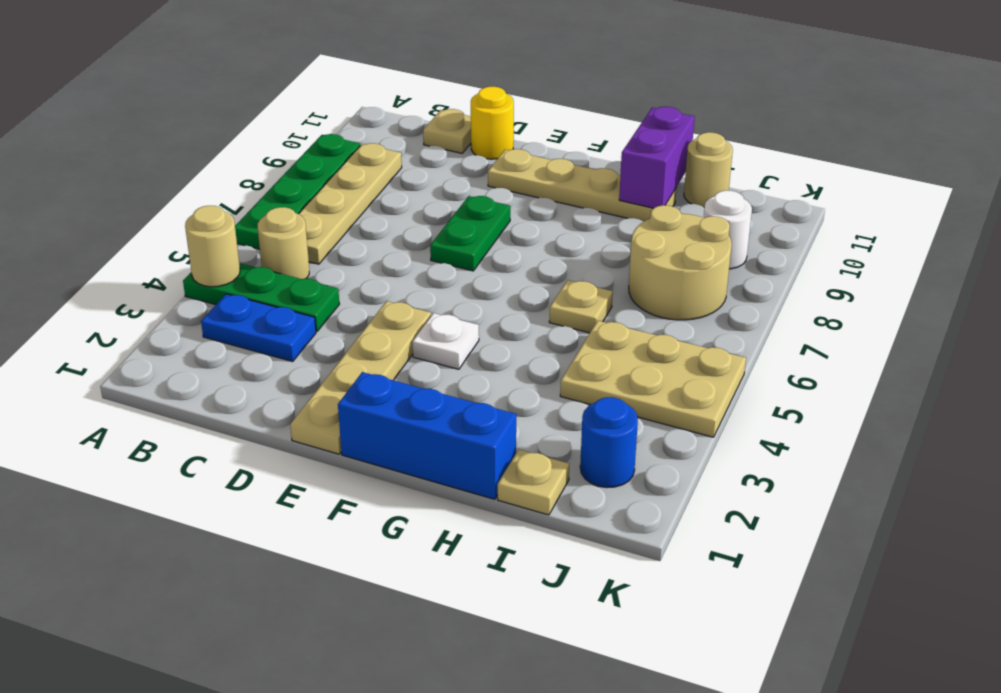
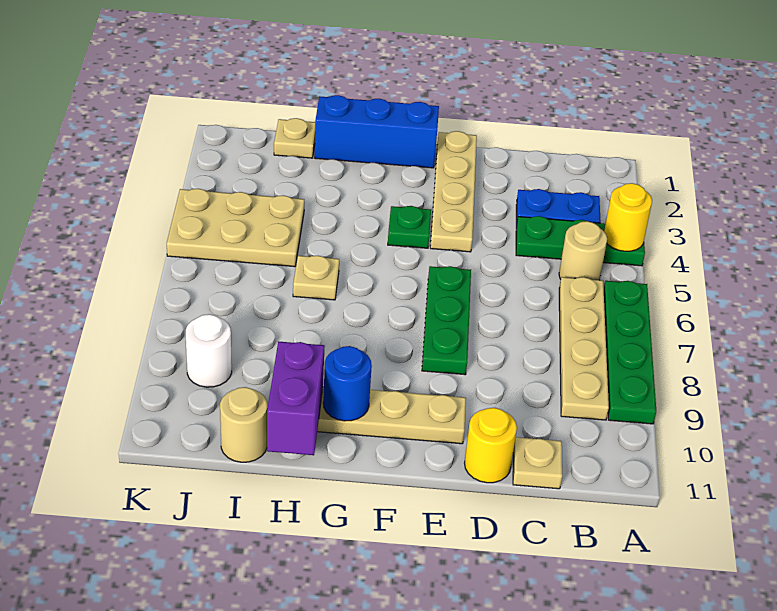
tan 1x1 round brick [185,206,240,287] -> yellow 1x1 round brick [604,183,652,251]
green 1x2 plate [430,196,510,271] -> green 1x3 plate [422,266,471,375]
white 1x1 plate [413,313,479,369] -> green 1x1 plate [388,206,431,248]
tan 2x2 round brick [629,205,732,320] -> none
blue 1x1 round brick [580,397,638,488] -> blue 1x1 round brick moved to [323,346,372,421]

